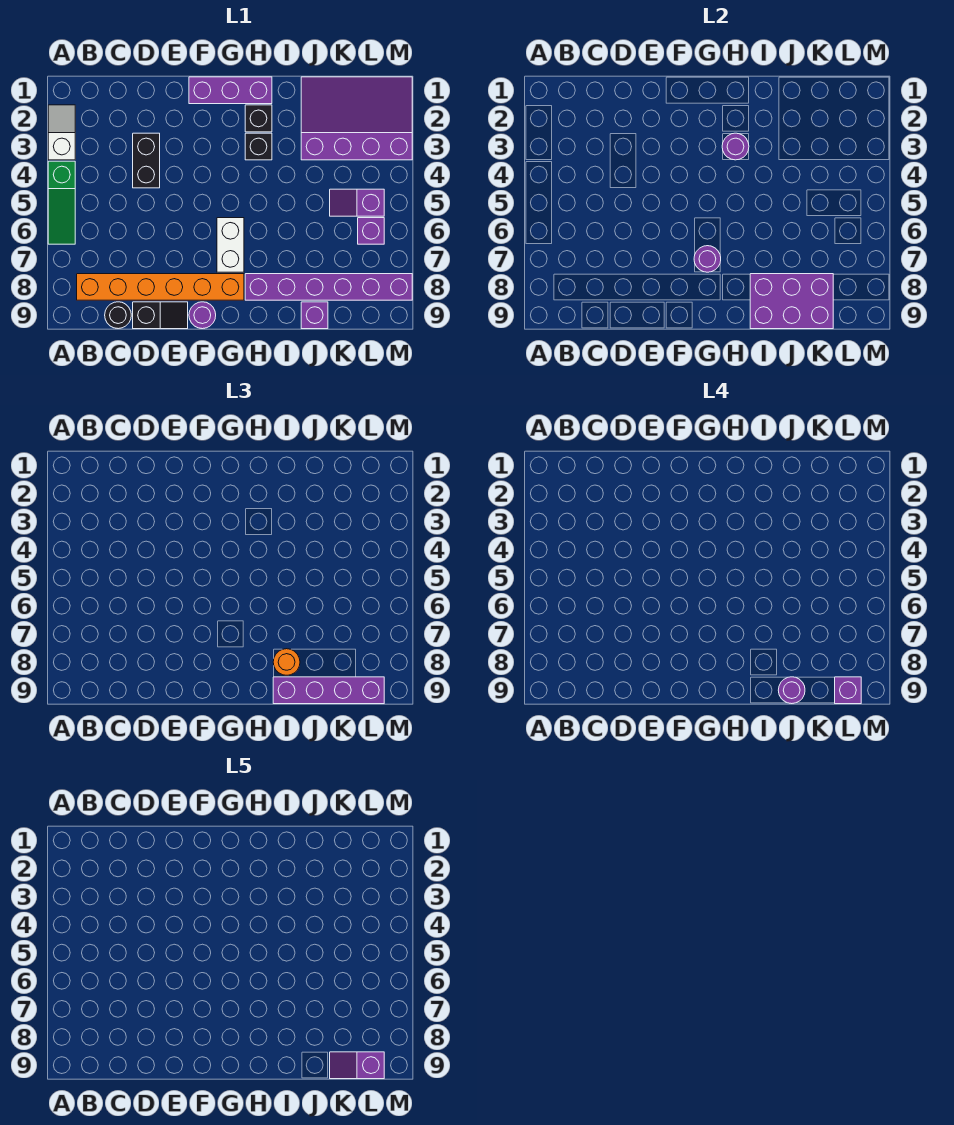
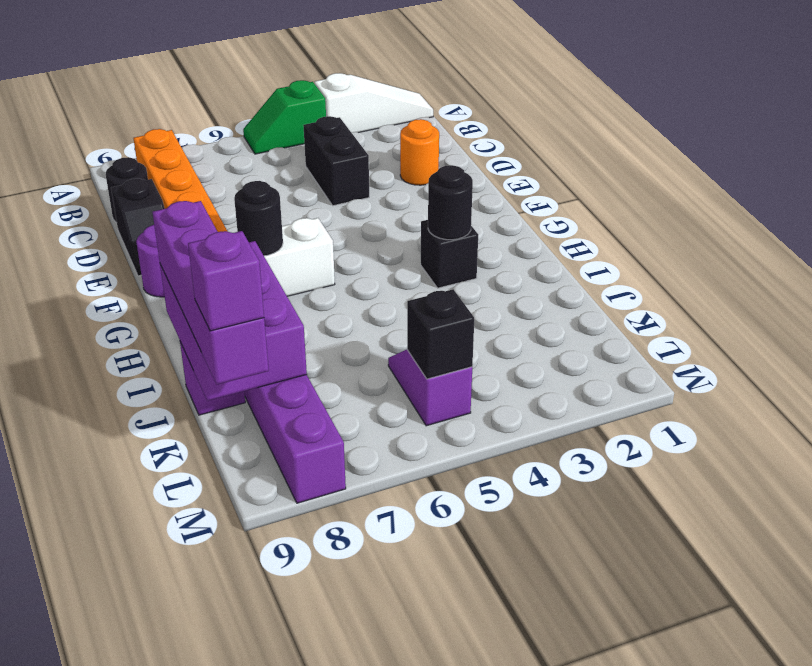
white 1x2 slope [48,105,75,160] -> white 1x3 slope [315,73,433,133]
green 1x3 slope [48,161,75,244] -> green 1x2 slope [243,80,326,154]
black 1x2 brick [133,133,160,188] -> black 1x2 brick turned to [303,116,369,206]
purple 1x3 brick [189,77,272,104] -> none
purple 1x1 round brick [694,246,721,272] -> black 1x1 round brick [234,181,283,256]
black 1x1 brick [245,105,272,132] -> black 1x1 brick moved to [407,289,474,379]
purple 1x1 round brick [722,133,749,160] -> black 1x1 round brick [428,165,473,240]
orange 1x1 round brick [273,649,300,675] -> orange 1x1 round brick moved to [400,119,439,185]
purple 3x4 slope [301,77,412,160] -> none
purple 1x1 round brick [778,677,805,704] -> none
purple 1x2 slope [330,1052,384,1079] -> none
purple 1x1 brick [358,218,384,244] -> none

